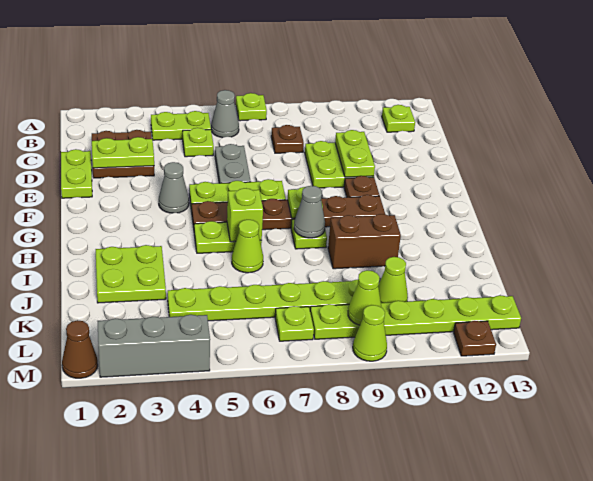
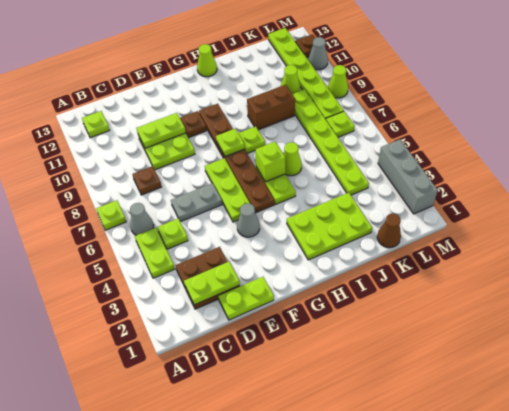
lime 1x2 plate [92,137,154,168] -> lime 1x2 plate turned to [184,262,240,305]
grey 1x1 cone [294,186,325,238] -> grey 1x1 cone moved to [308,37,328,70]
lime 2x2 plate [96,245,166,303] -> lime 2x3 plate [287,193,372,260]
brown 1x2 brick [328,214,401,269] -> brown 1x2 brick turned to [247,85,295,130]
lime 1x1 cone [348,270,381,325] -> lime 1x1 cone moved to [197,44,217,77]
brown 1x1 cone [62,320,98,378] -> brown 1x1 cone moved to [377,214,401,248]

